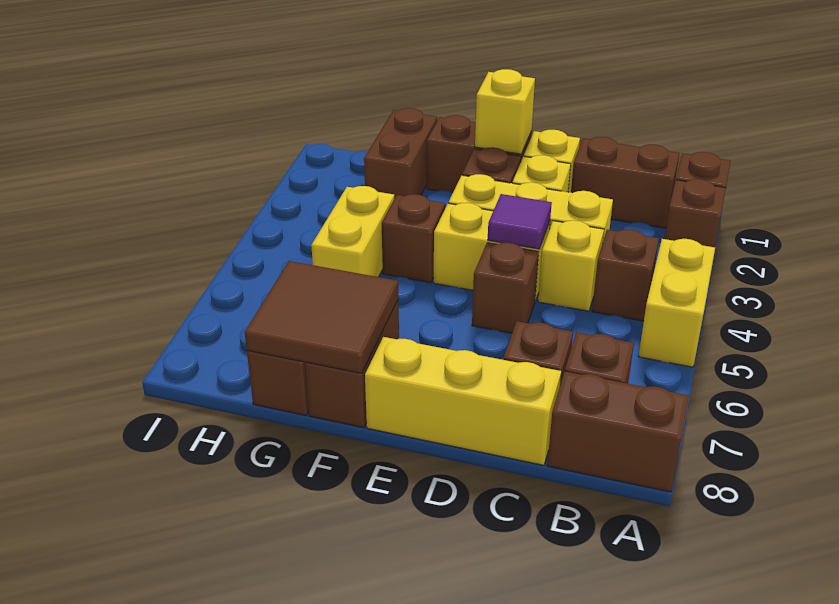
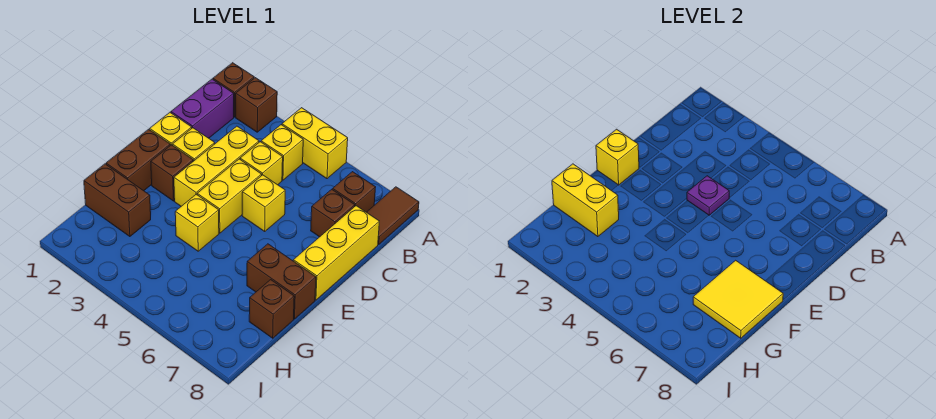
brown 1x2 brick [547,372,689,492] -> brown 1x2 tile [367,187,419,244]
brown 1x2 brick [571,137,680,228] -> purple 1x2 brick [171,79,234,138]
brown 1x1 brick [592,229,659,321] -> yellow 1x1 brick [261,125,303,180]
purple 1x1 tile [488,194,552,249] -> purple 1x1 plate [687,176,729,215]
brown 1x1 brick [472,243,539,333] -> yellow 1x1 brick [242,175,285,231]
brown 1x1 brick [382,194,445,283] -> yellow 1x1 brick [175,194,219,251]
brown 2x2 tile [245,261,398,373] -> yellow 2x2 tile [693,260,783,338]
yellow 1x2 brick [311,186,394,277] -> yellow 1x2 brick moved to [552,164,619,237]

